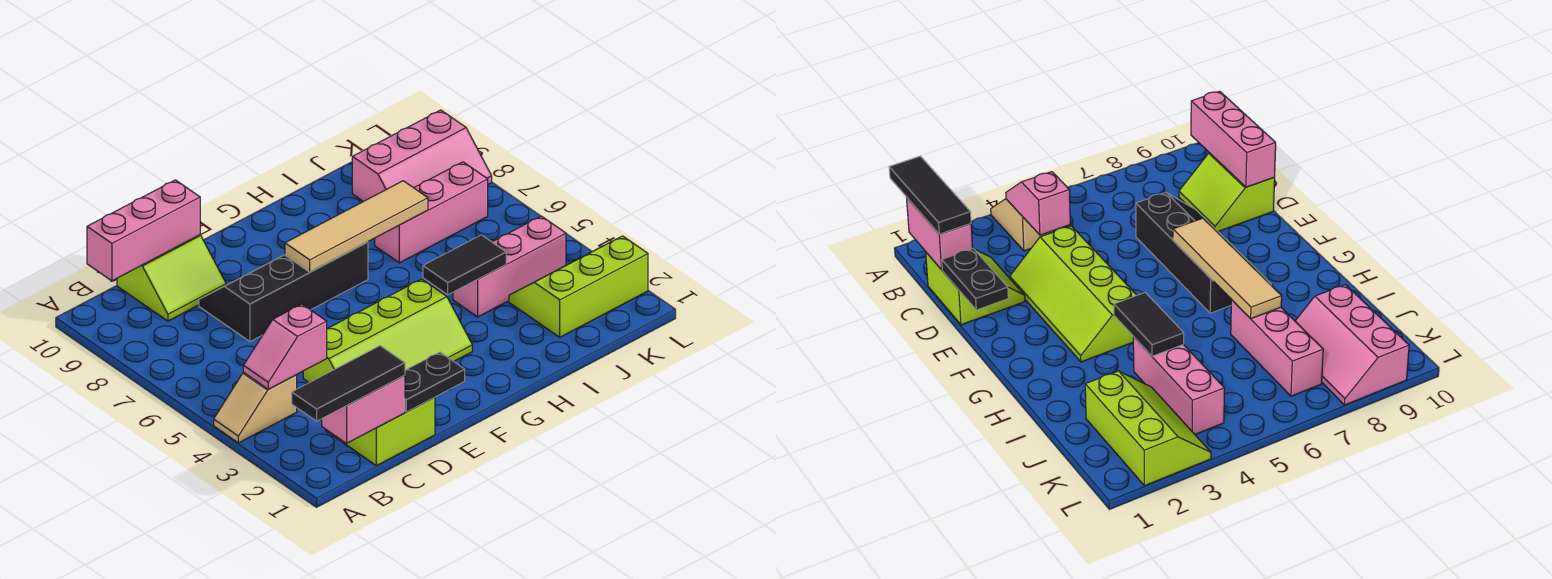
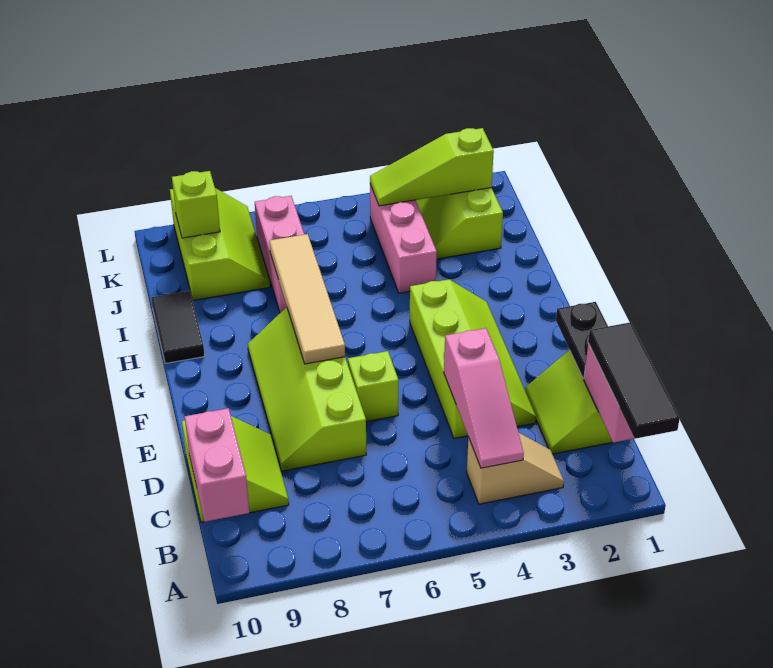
tan 1x2 slope [214,373,297,443] -> tan 1x2 slope turned to [467,433,564,504]
pink 1x2 slope [243,304,327,389] -> pink 1x3 slope [444,328,524,468]
pink 1x3 brick [87,180,200,281] -> pink 1x2 brick [185,408,249,522]
black 2x4 slope [199,242,368,341] -> lime 2x4 slope [248,307,366,471]
none -> lime 1x1 brick [348,351,399,422]
black 1x2 tile [423,235,506,295] -> black 1x2 tile moved to [151,291,205,363]
pink 2x3 slope [352,110,492,201] -> lime 2x3 slope [170,188,270,300]
none -> lime 1x3 slope [370,128,494,206]
none -> lime 1x1 brick [172,171,220,238]

